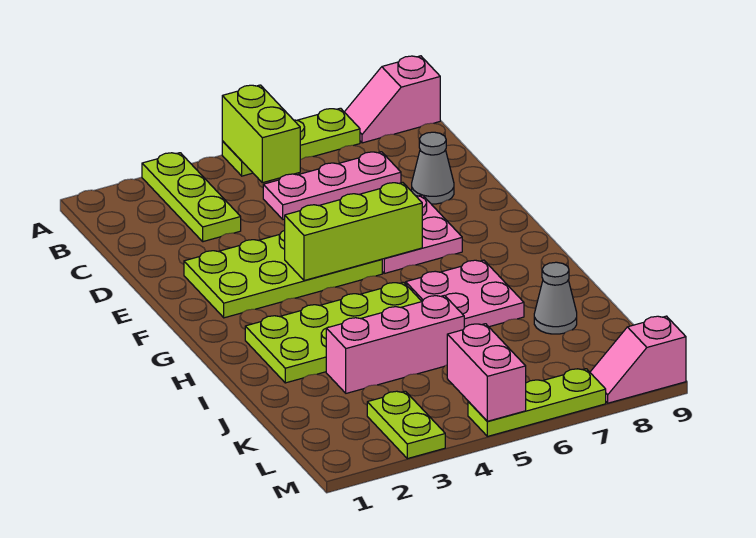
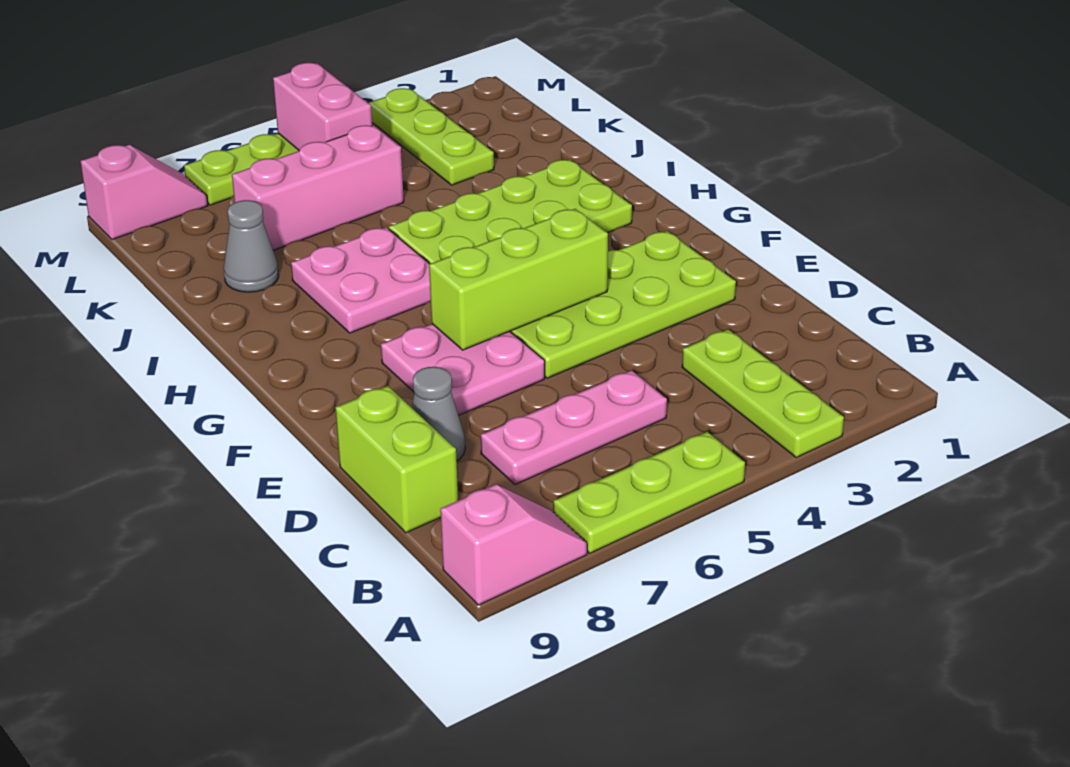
lime 1x2 brick [222,85,300,183] -> lime 1x2 brick moved to [335,386,458,533]
pink 1x3 brick [326,295,464,393] -> pink 1x3 brick moved to [232,125,404,250]
lime 1x2 plate [367,391,445,459] -> lime 1x3 plate [369,88,494,185]

